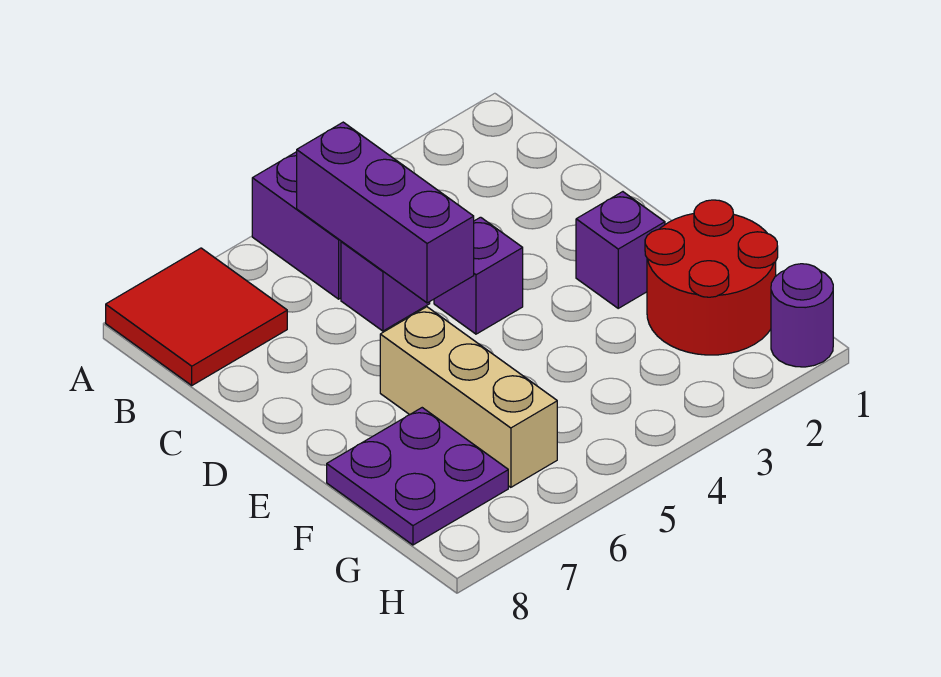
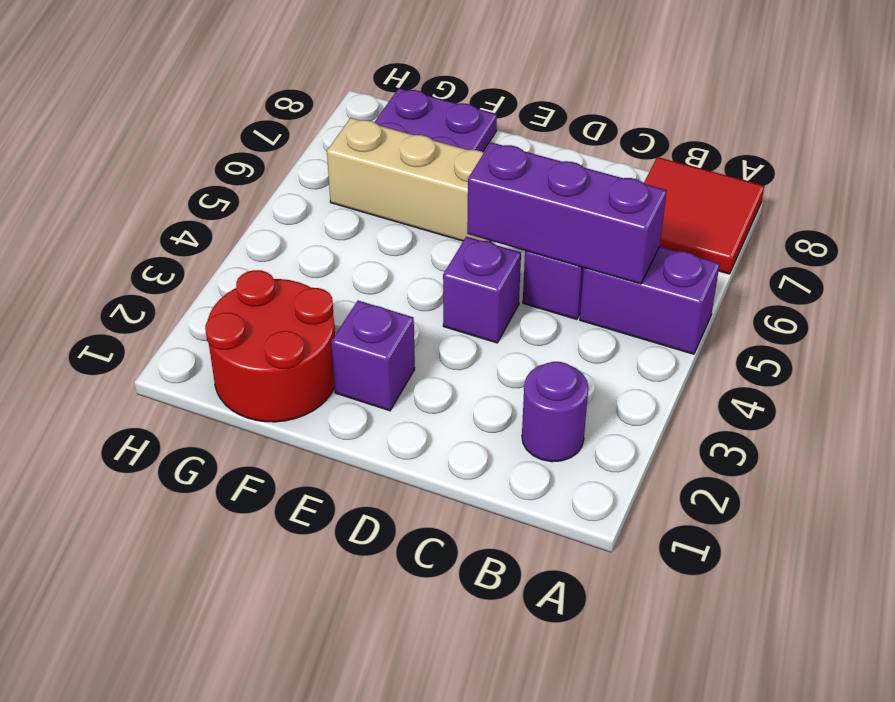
purple 1x1 round brick [771,264,833,367] -> purple 1x1 round brick moved to [522,362,588,462]

